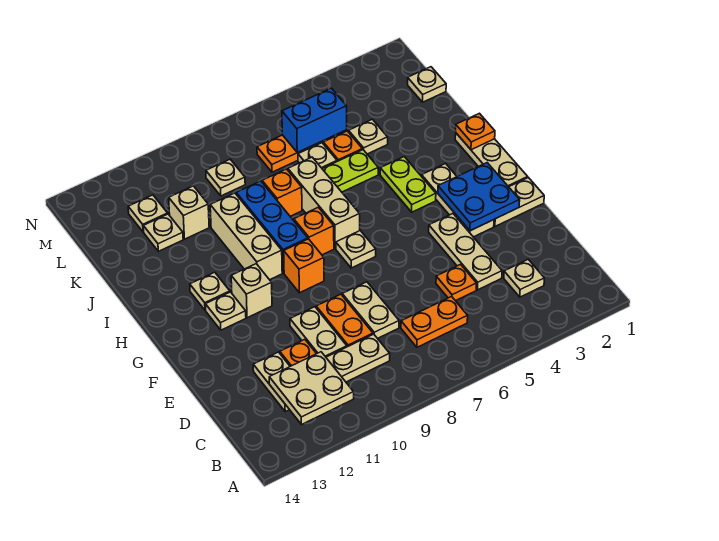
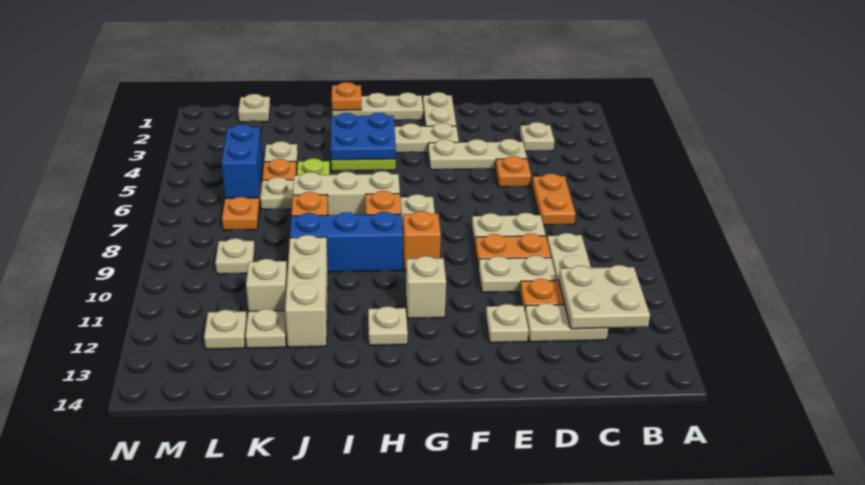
blue 2x2 plate [438,163,520,231] -> blue 2x2 plate moved to [331,113,396,160]
tan 1x1 plate [206,292,246,330] -> tan 1x1 plate moved to [486,304,529,343]
tan 1x3 brick [210,193,282,280] -> tan 1x3 brick turned to [285,235,328,347]

